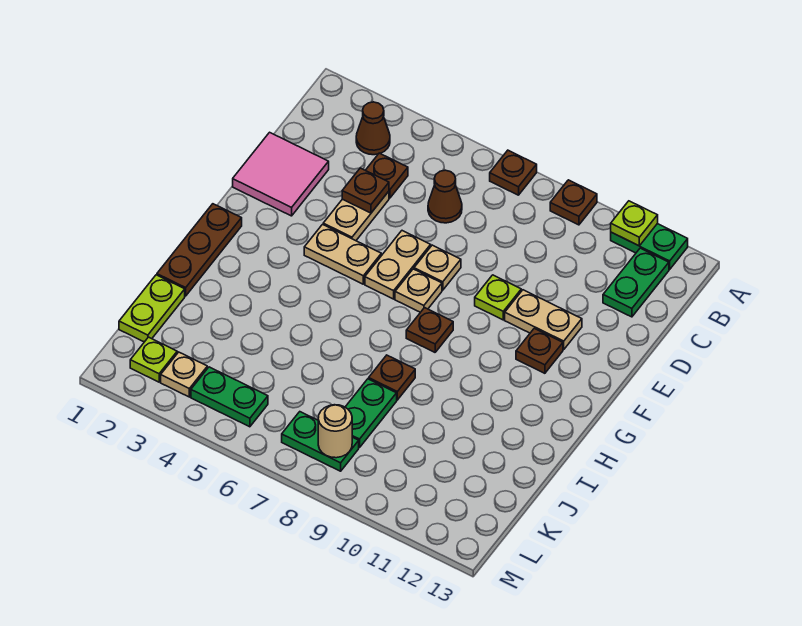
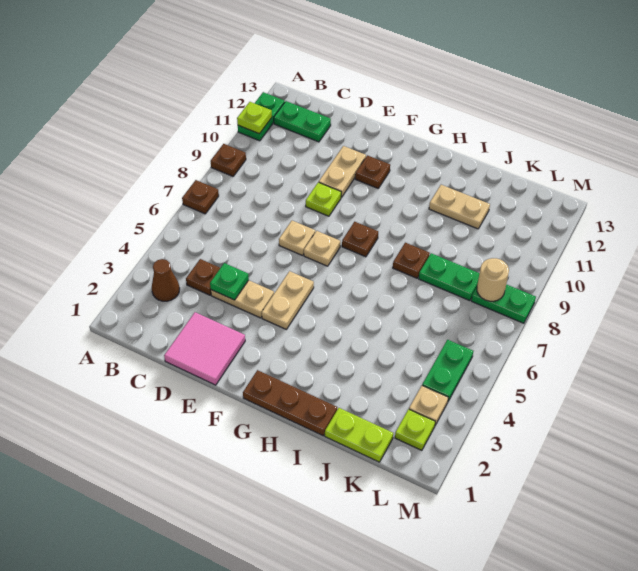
brown 1x1 cone [428,170,462,223] -> none
brown 1x1 plate [342,168,389,213] -> green 1x1 plate [210,263,249,300]
tan 1x2 plate [365,231,431,299] -> tan 1x2 plate moved to [429,185,490,229]
green 1x2 plate [282,412,359,471] -> green 1x2 plate turned to [471,284,536,323]

